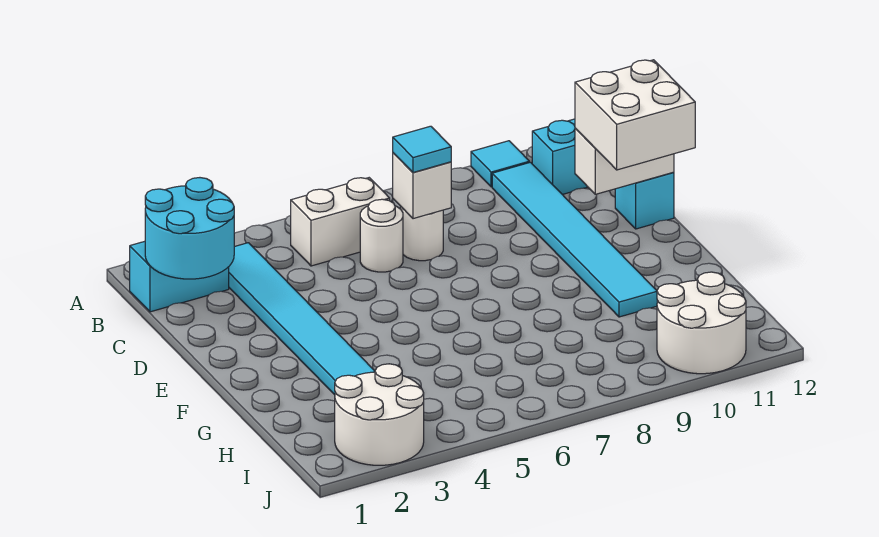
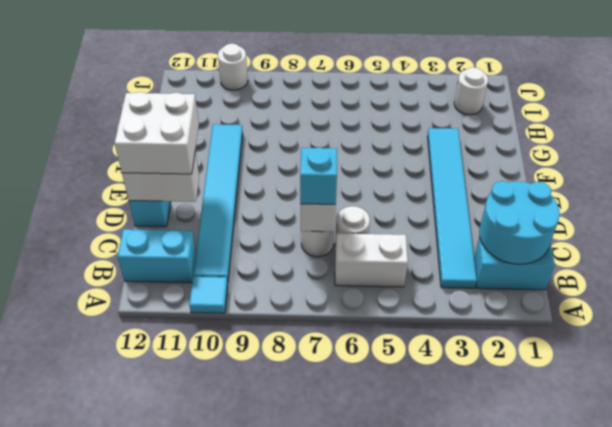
cyan 1x1 tile [393,126,451,172] -> cyan 1x1 brick [300,147,337,204]
white 2x2 round brick [335,364,424,465] -> white 1x1 round brick [454,67,488,115]
white 2x2 round brick [657,272,746,374] -> white 1x1 round brick [218,44,248,90]

